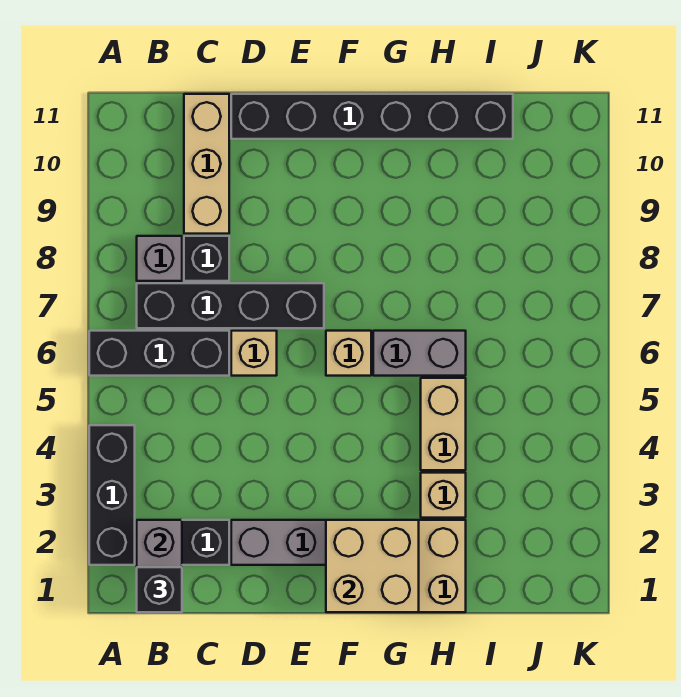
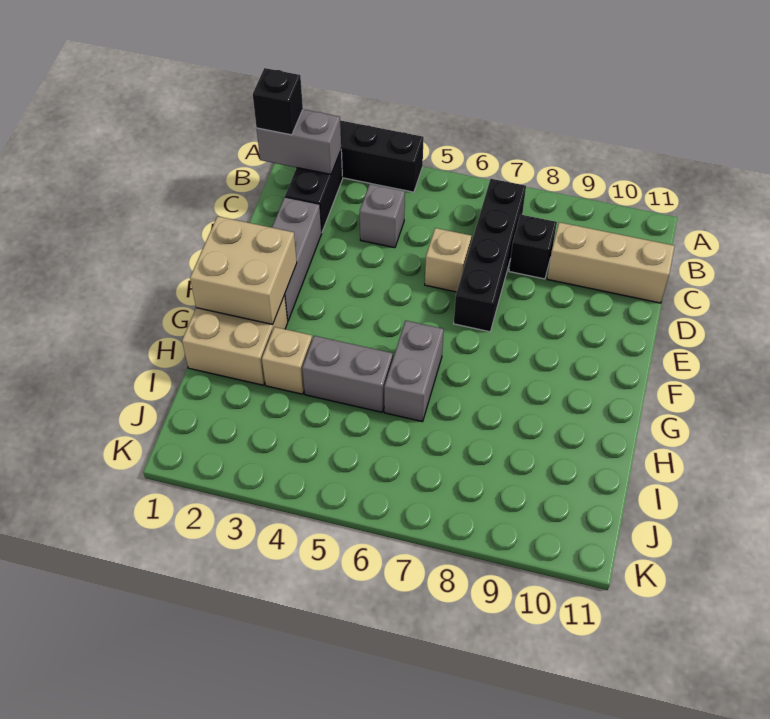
black 1x3 brick [89,331,229,376] -> none
grey 1x1 brick [137,236,182,281] -> grey 1x1 brick moved to [360,184,405,248]
black 1x6 brick [231,94,513,139] -> none
tan 1x1 brick [326,331,371,376] -> none
tan 1x2 brick [421,378,466,470] -> grey 1x2 brick [302,336,393,412]

